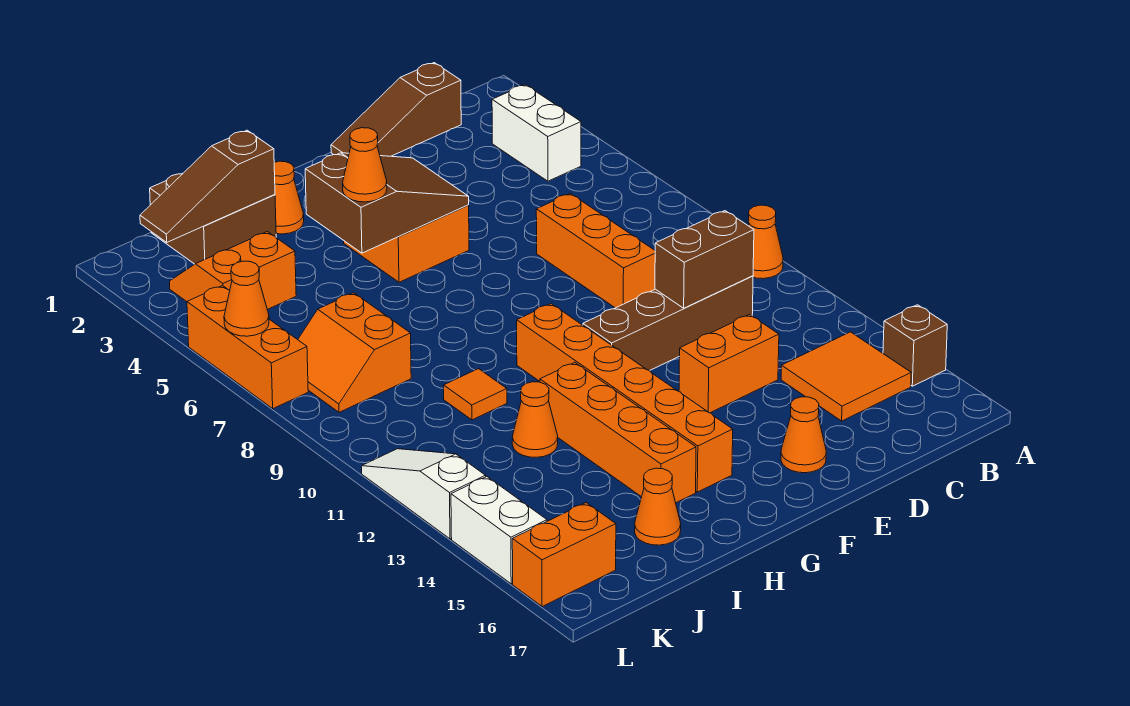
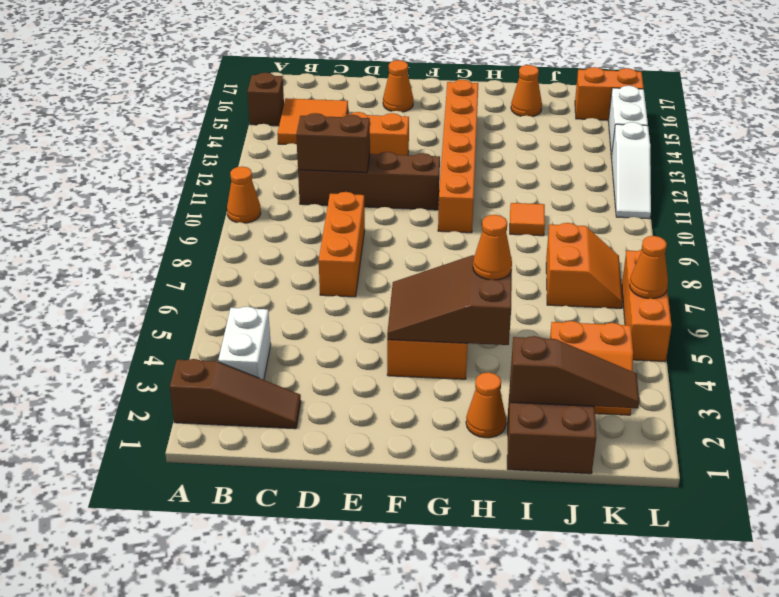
brown 1x3 slope [331,63,461,156] -> brown 1x3 slope moved to [170,359,301,429]
orange 1x4 brick [540,362,696,503] -> none
orange 1x1 cone [512,382,558,457] -> none

